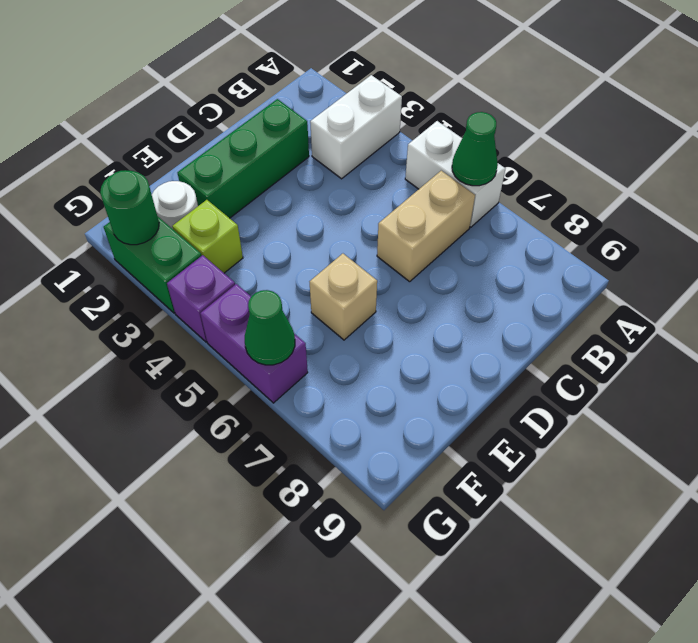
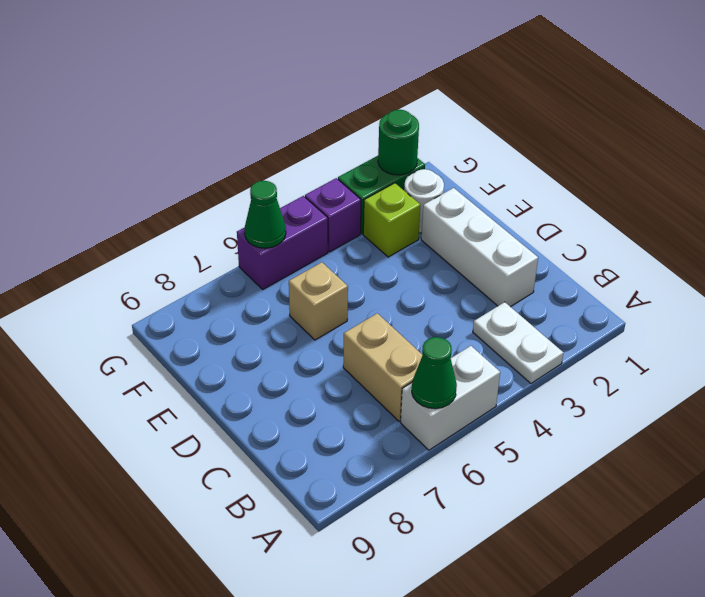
white 1x2 brick [310,75,402,179] -> white 1x2 plate [473,302,563,383]
green 1x3 brick [177,99,309,218] -> white 1x3 brick [421,188,538,307]

